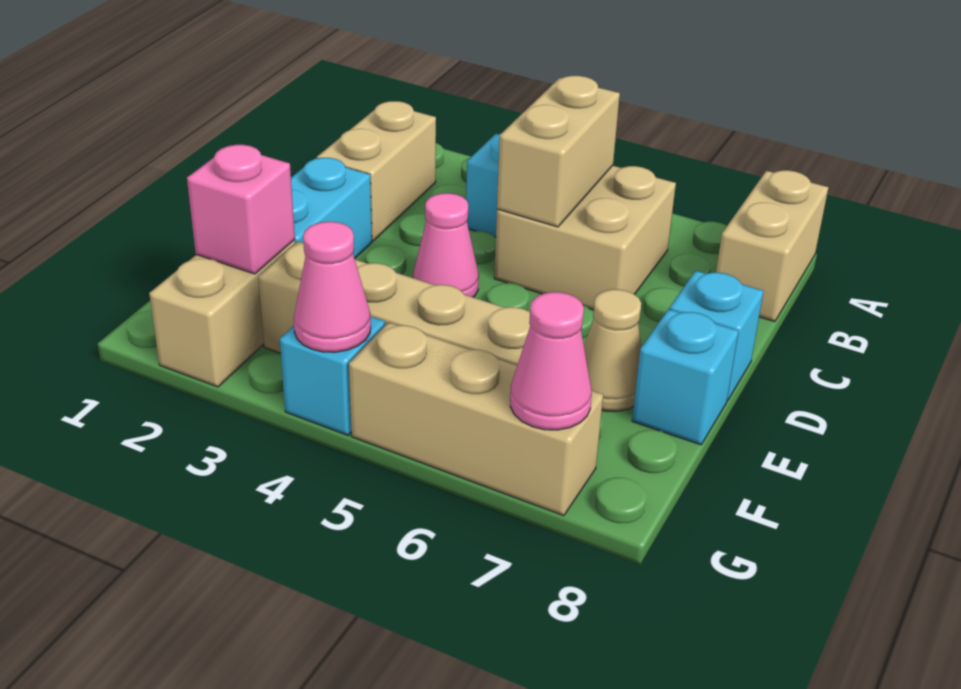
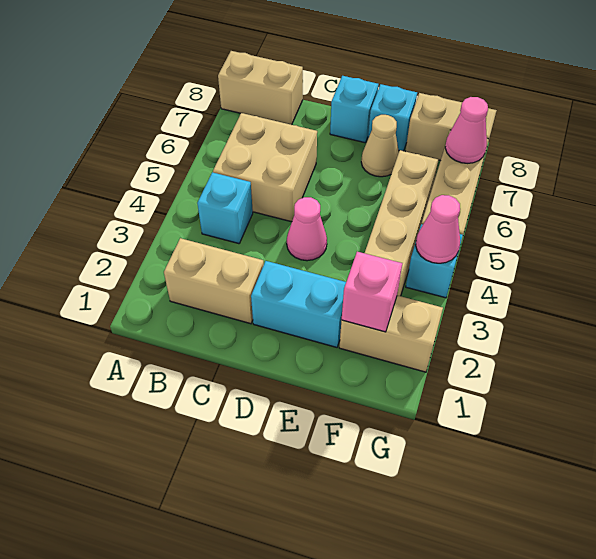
tan 1x2 brick [497,76,620,227] -> tan 1x2 brick moved to [405,93,497,161]

